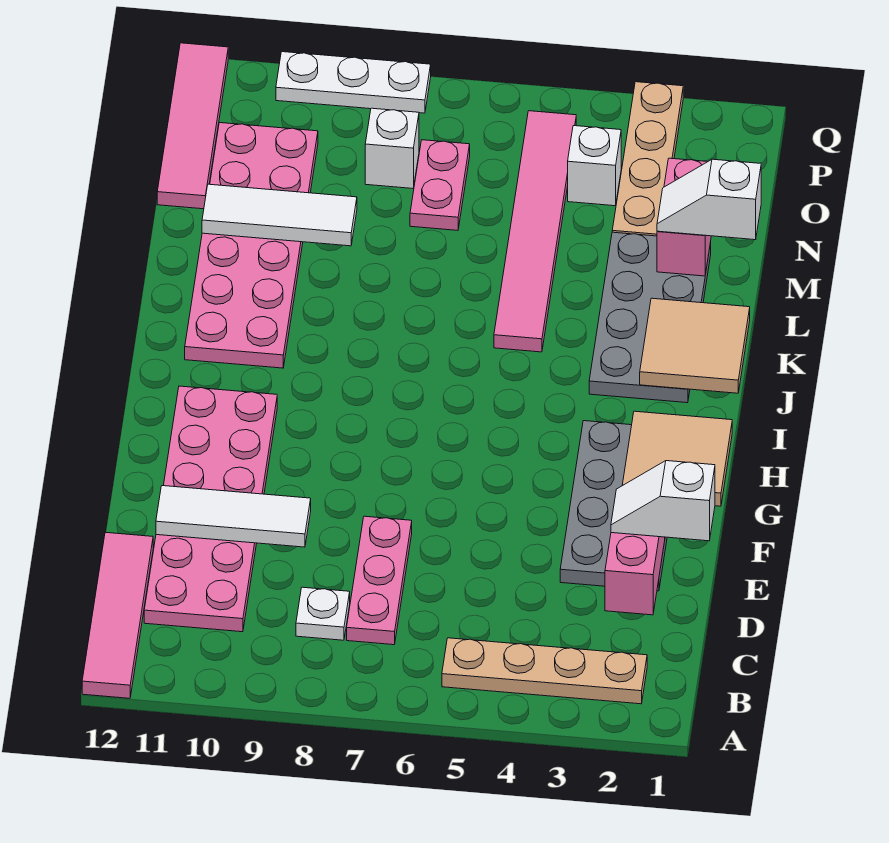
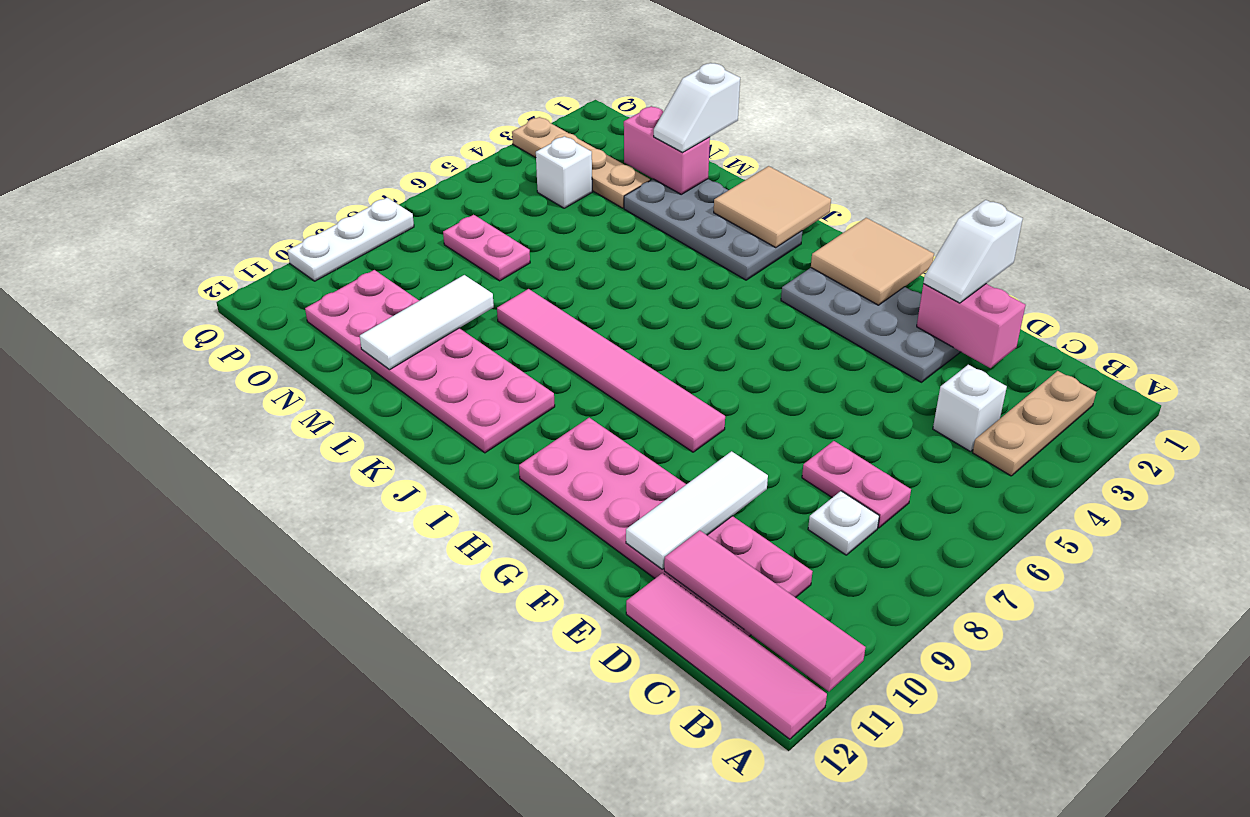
tan 1x4 plate [442,638,647,704] -> tan 1x3 plate [973,371,1096,476]
pink 1x3 plate [347,516,412,645] -> pink 1x2 plate [802,441,911,528]
pink 1x6 tile [494,111,576,352] -> pink 1x6 tile moved to [497,289,725,452]
pink 1x4 tile [157,43,228,209] -> pink 1x4 tile moved to [664,530,866,691]
white 1x1 brick [365,108,419,188] -> white 1x1 brick moved to [933,365,1007,452]

